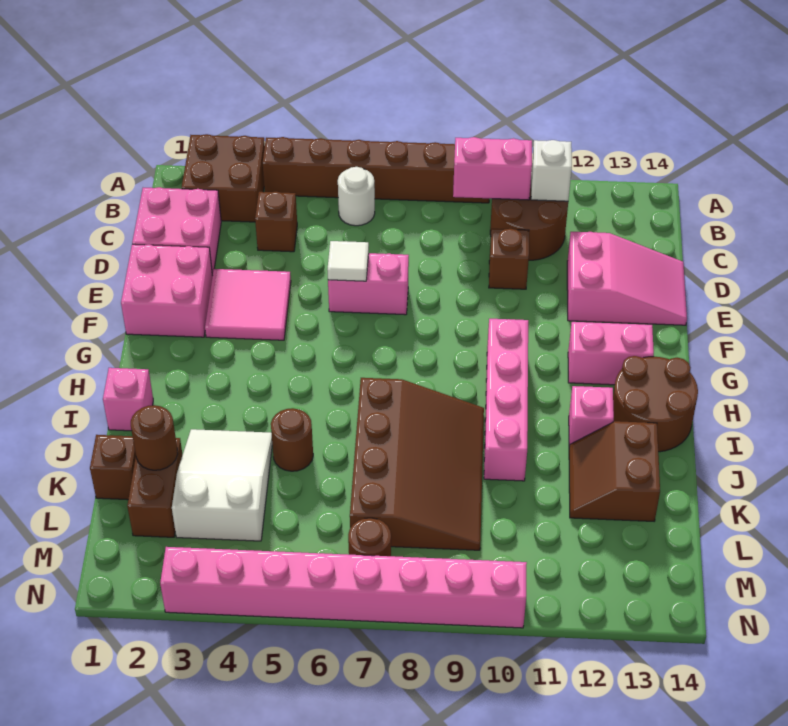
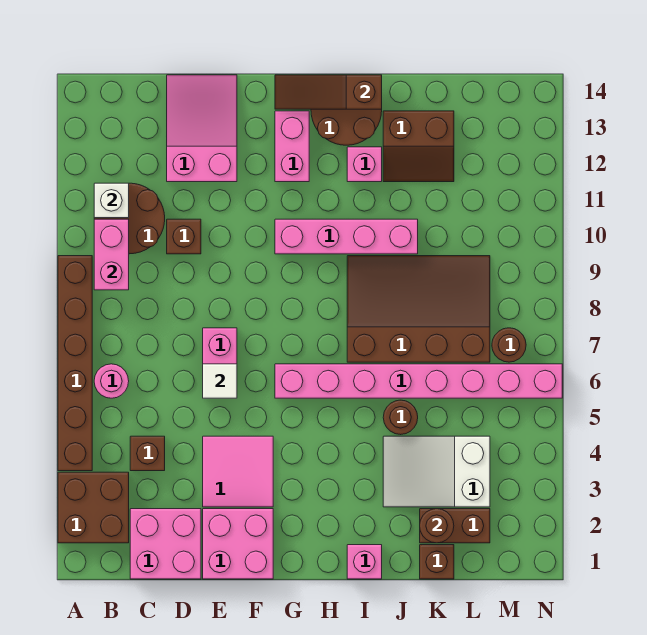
white 1x1 round brick [338,167,375,226] -> pink 1x1 round brick [94,364,129,398]
none -> brown 1x3 slope [275,75,382,109]
pink 1x8 brick [160,547,527,628] -> pink 1x8 brick turned to [275,364,562,398]

